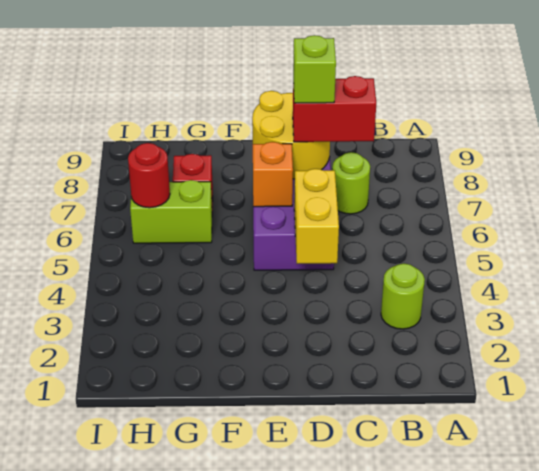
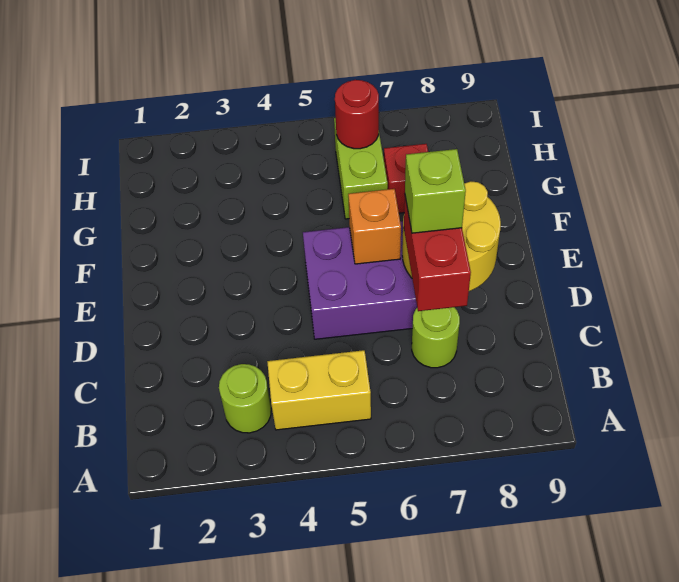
yellow 1x2 brick [294,169,339,264] -> yellow 1x2 brick moved to [267,350,371,430]

